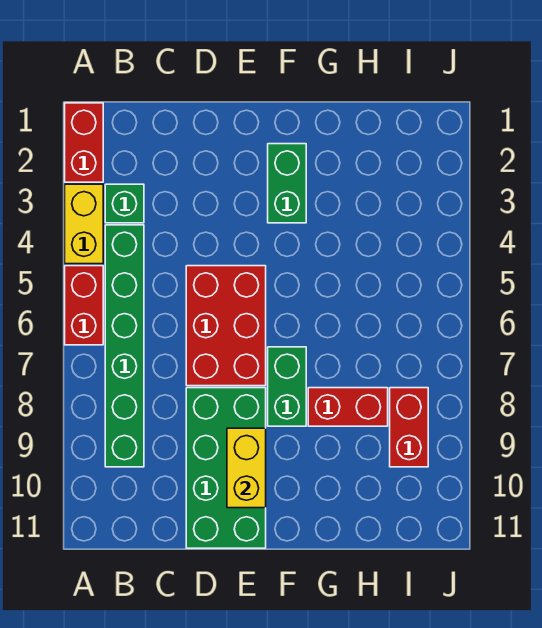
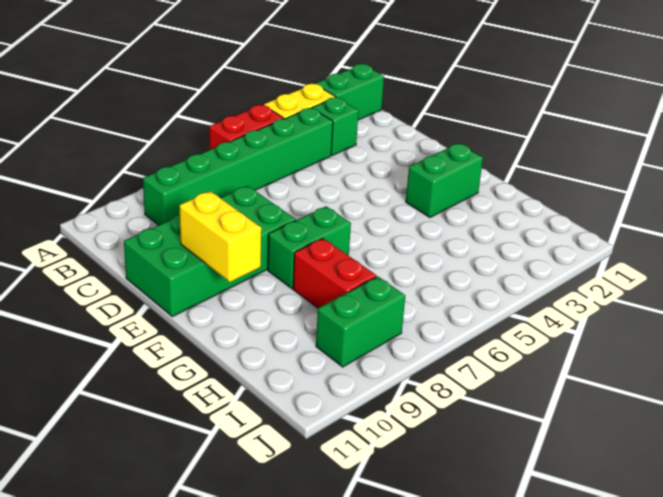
red 1x2 brick [65,103,103,182] -> green 1x2 brick [316,64,384,120]
red 2x3 brick [186,266,266,386] -> none
yellow 1x2 brick [227,428,266,508] -> yellow 1x2 brick turned to [180,191,261,282]
red 1x2 brick [390,388,428,467] -> green 1x2 brick [316,276,405,367]

